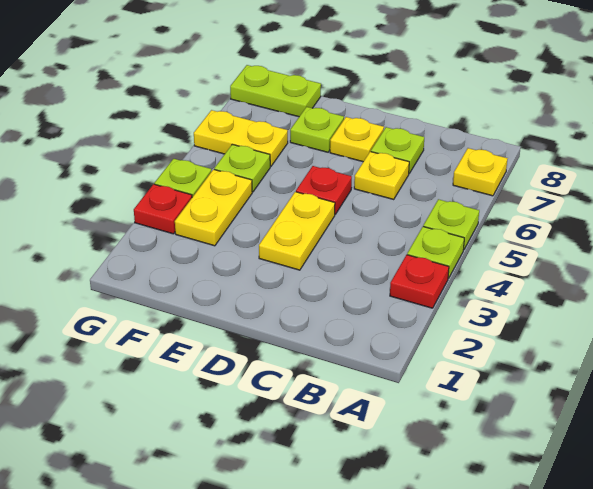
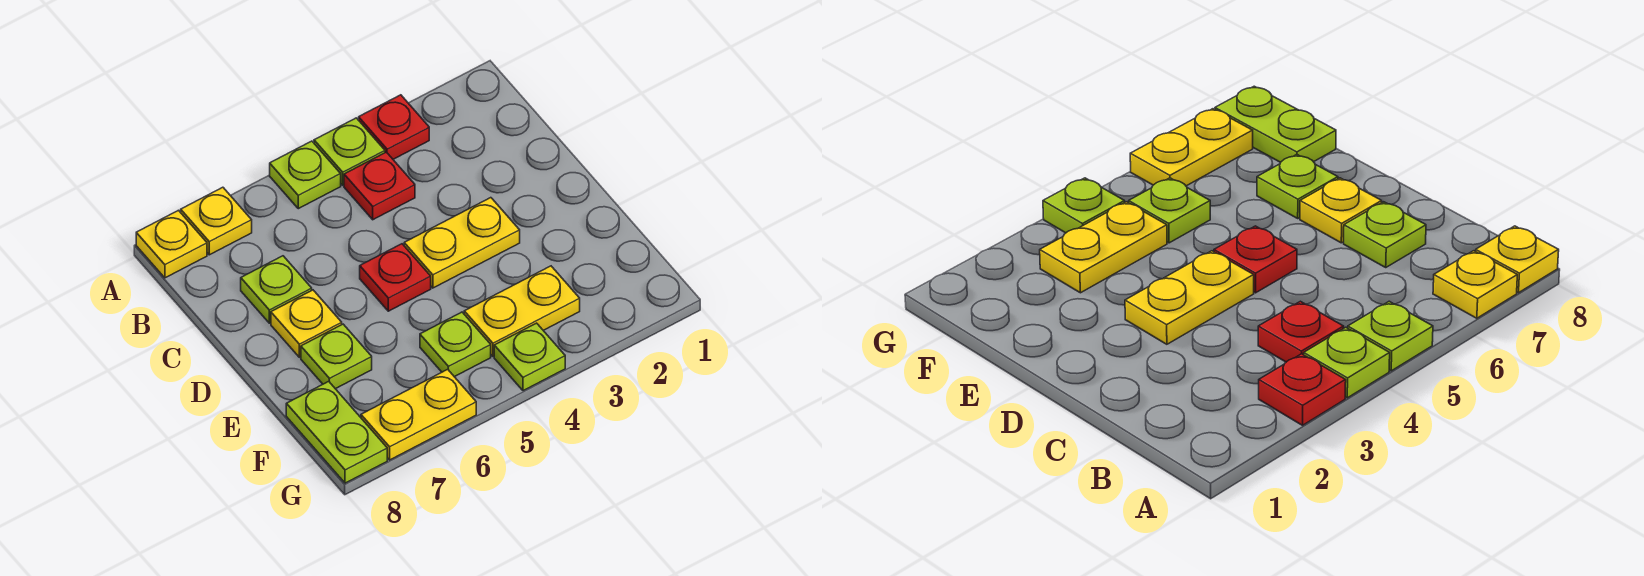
yellow 1x1 plate [354,152,409,199] -> yellow 1x1 plate moved to [136,210,207,278]
yellow 1x2 plate [194,110,288,166] -> yellow 1x2 plate turned to [361,369,476,460]
red 1x1 plate [134,184,192,234] -> red 1x1 plate moved to [344,152,415,220]

